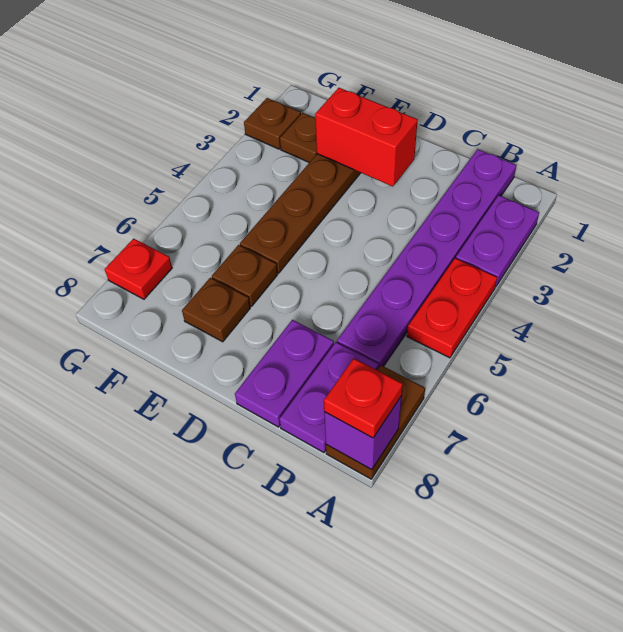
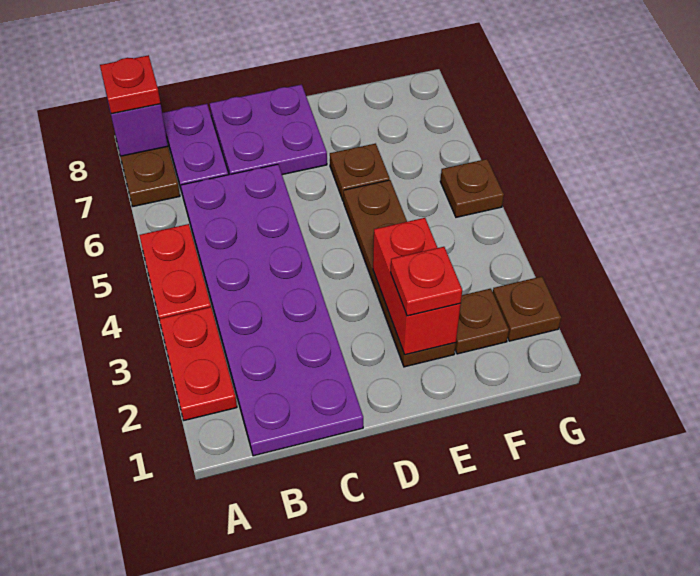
purple 1x2 plate [456,195,539,287] -> red 1x2 plate [159,307,237,420]
purple 1x6 plate [337,149,517,368] -> purple 2x6 plate [181,164,363,456]
purple 1x2 plate [235,320,334,427] -> purple 2x2 plate [210,84,327,175]
red 1x2 brick [315,88,417,187] -> red 1x2 brick turned to [373,218,461,355]
brown 1x1 plate [182,278,250,342] -> brown 1x1 plate moved to [440,159,504,217]
red 1x1 plate [105,239,172,299] -> red 1x1 plate moved to [391,247,462,316]

